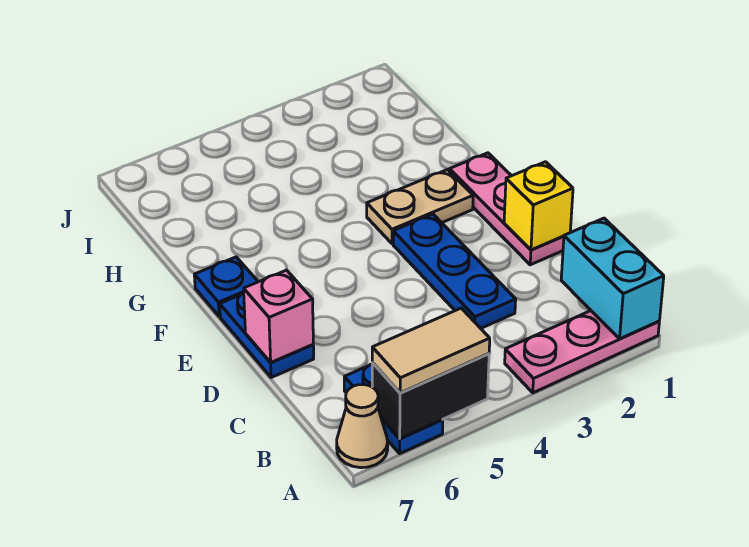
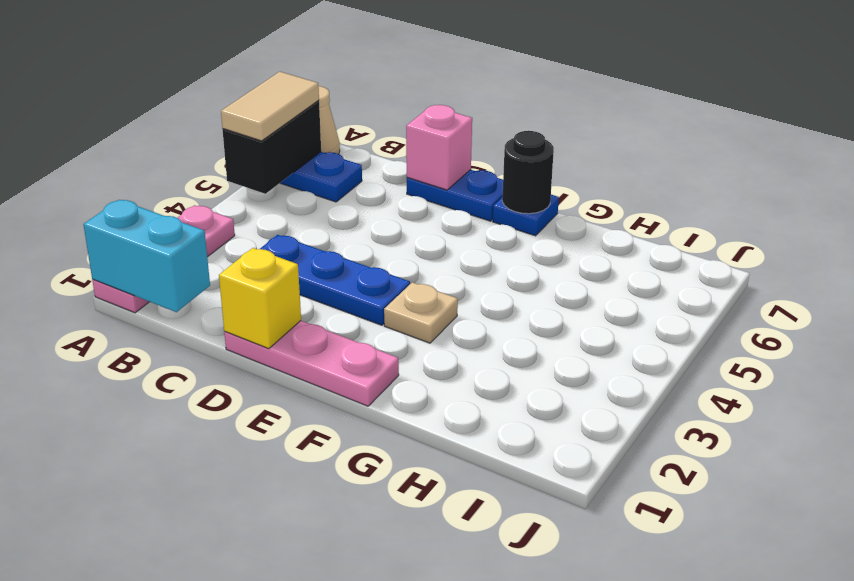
tan 1x2 plate [367,169,473,244] -> tan 1x1 plate [384,282,458,343]
none -> black 1x1 round brick [502,131,554,214]

